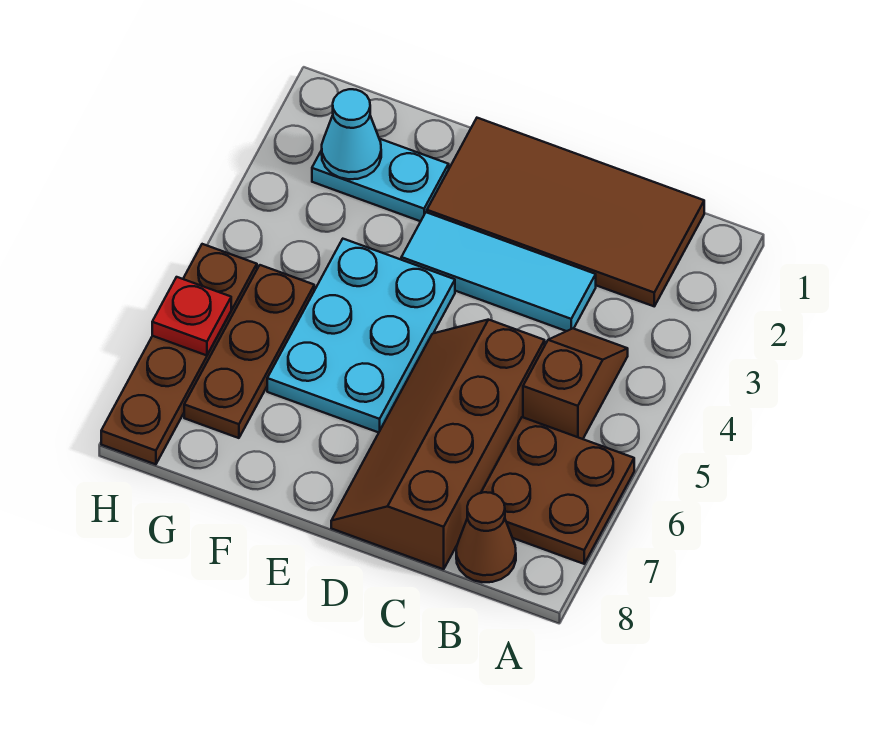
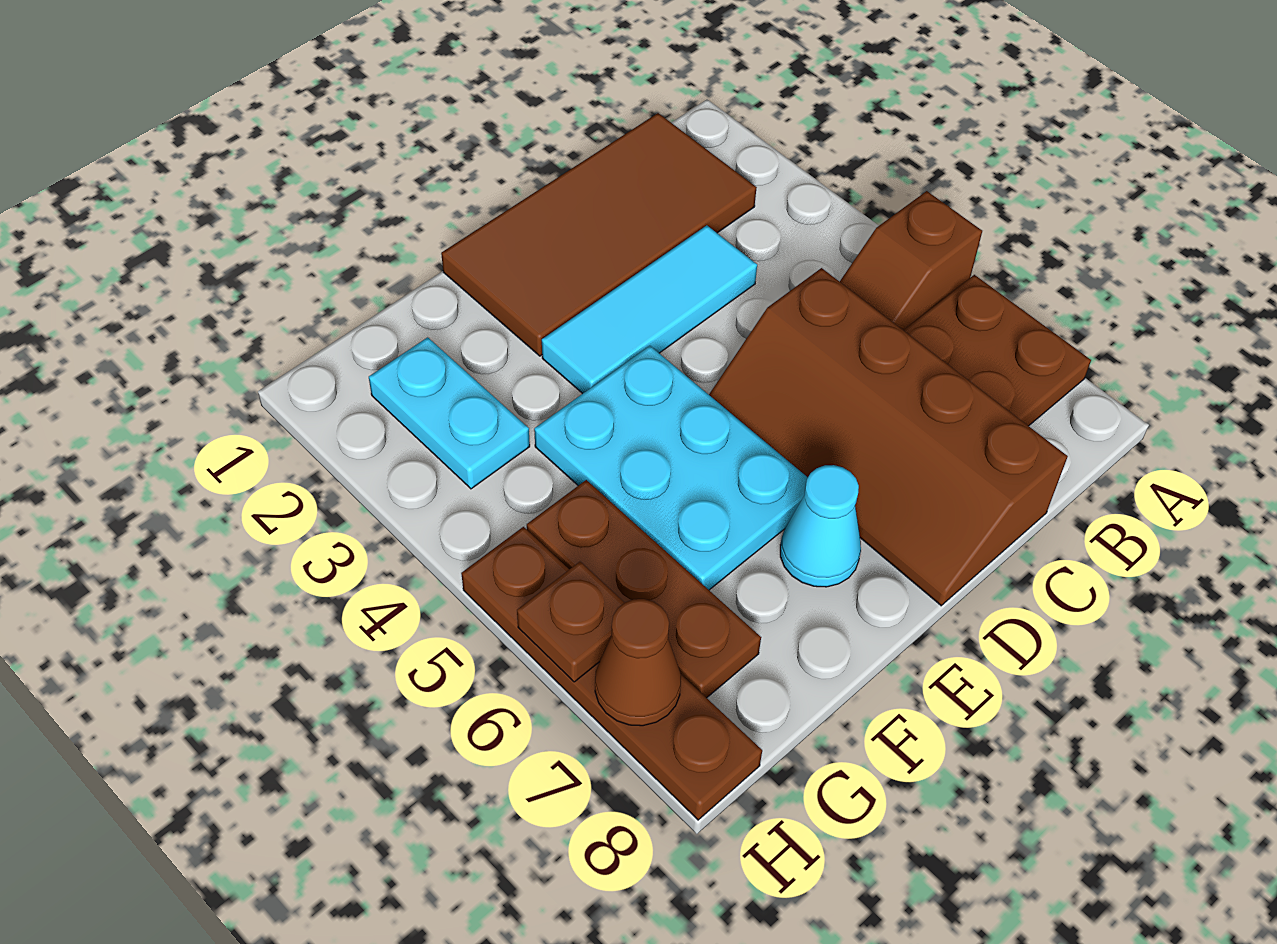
brown 1x2 slope [523,329,628,439] -> brown 1x2 slope turned to [840,191,982,330]
brown 1x1 cone [456,492,516,582] -> brown 1x1 cone moved to [595,599,681,726]
cyan 1x2 plate [312,139,449,221] -> cyan 1x2 plate turned to [369,337,530,489]
cyan 1x1 cone [322,89,381,179] -> cyan 1x1 cone moved to [780,465,861,587]
red 1x1 plate [152,277,231,355] -> brown 1x1 plate [517,562,625,682]

